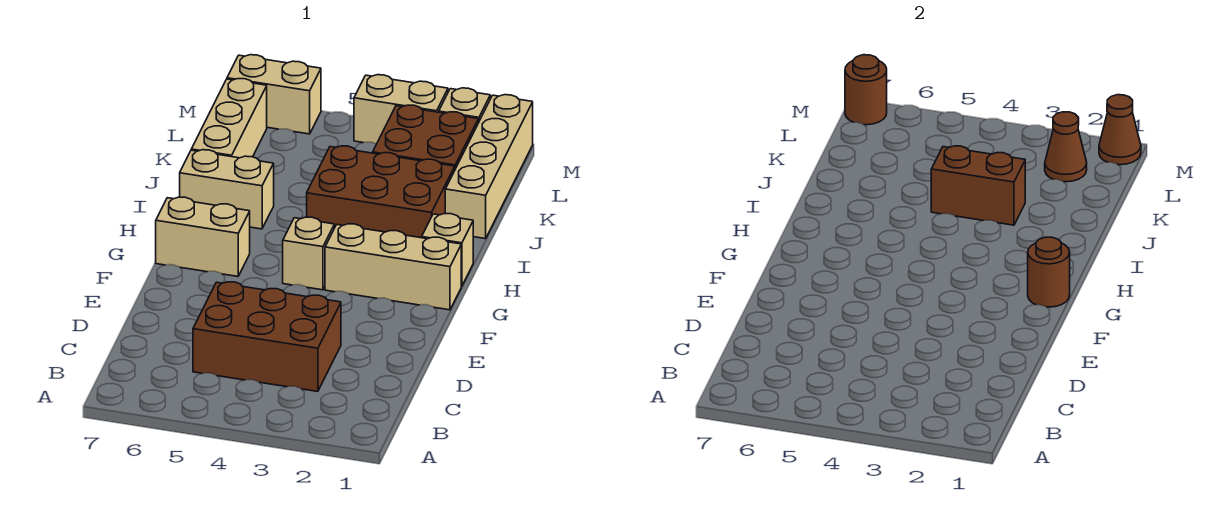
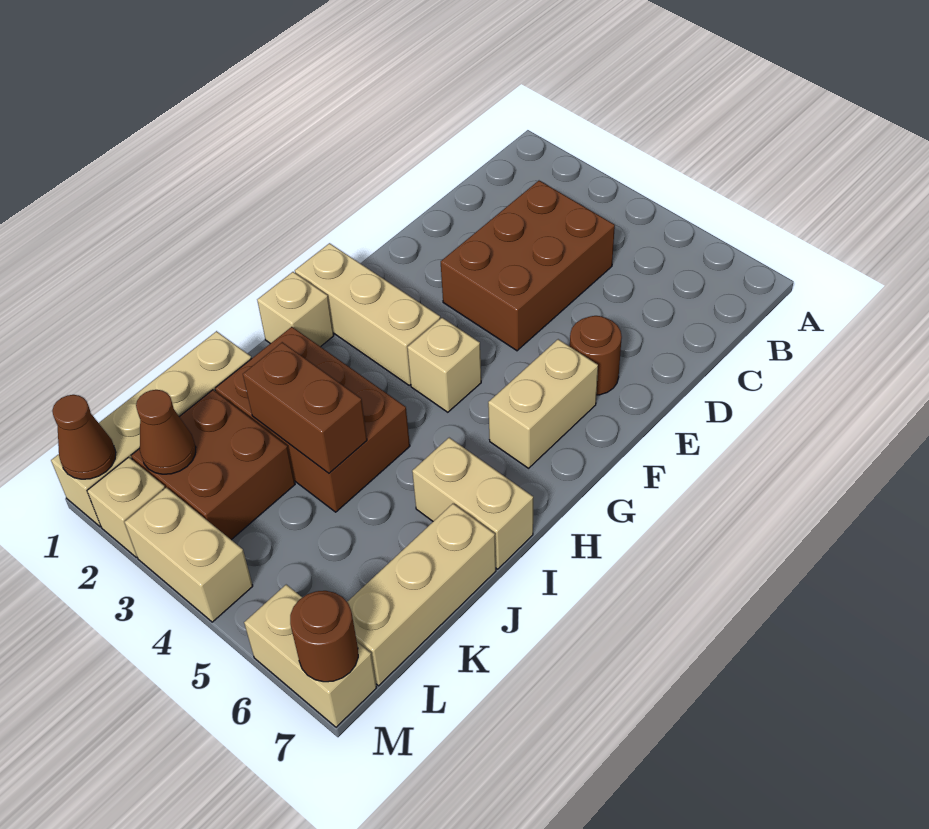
brown 2x3 brick [193,282,341,392] -> brown 2x3 brick turned to [441,181,615,351]
brown 1x1 round brick [1028,237,1070,307] -> brown 1x1 round brick moved to [570,316,622,395]
tan 1x2 brick [156,197,250,276] -> tan 1x2 brick turned to [488,339,598,468]

